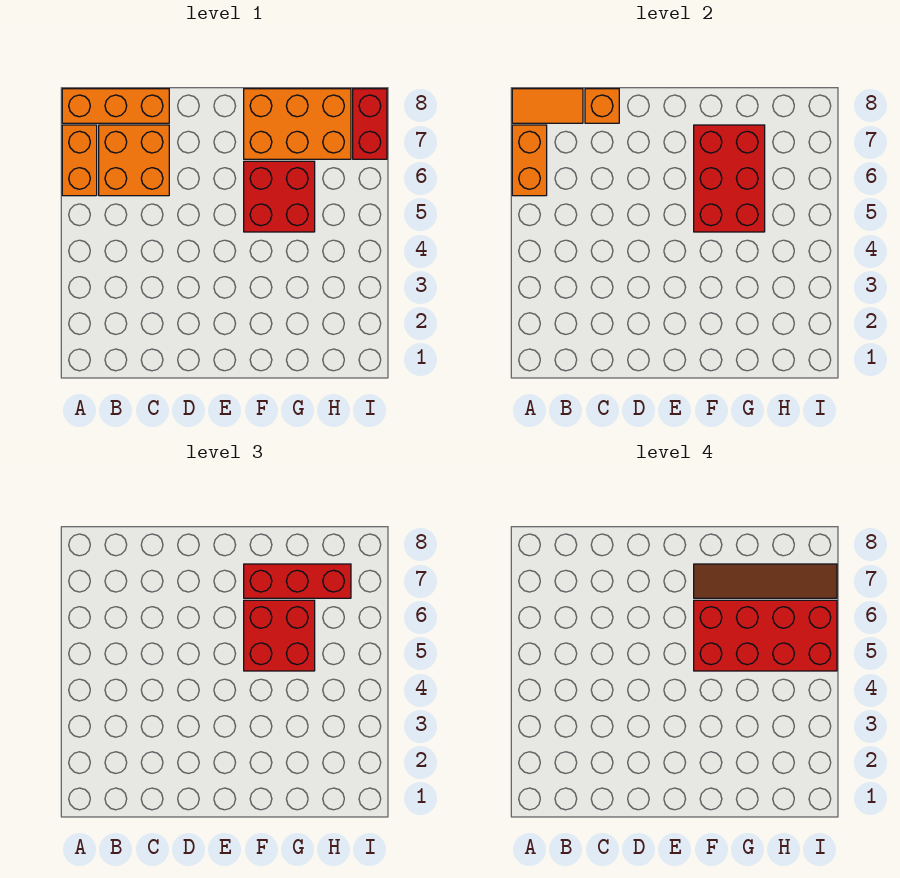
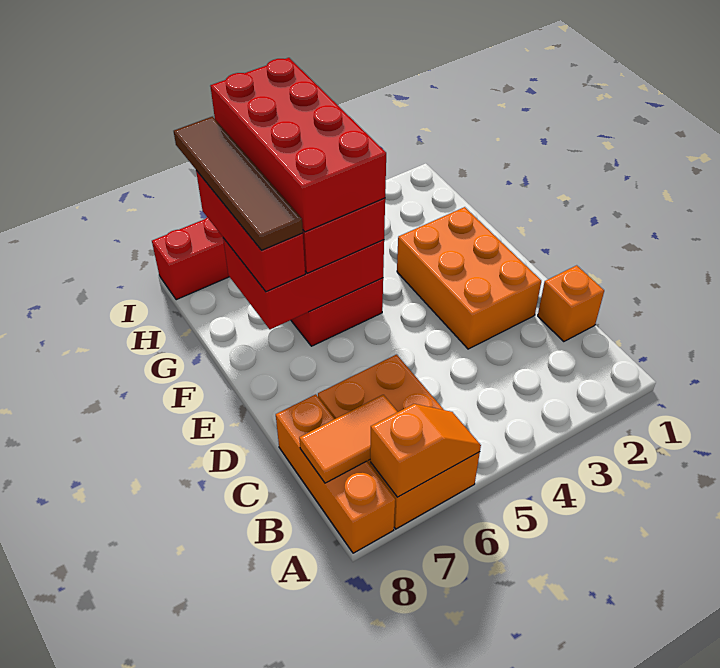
orange 1x2 brick [512,125,547,196] -> orange 1x2 slope [370,404,481,497]
orange 1x2 tile [512,89,583,123] -> orange 1x2 tile turned to [299,395,397,483]
orange 1x1 brick [585,89,619,123] -> orange 1x1 brick moved to [538,265,604,341]
orange 2x3 brick [244,89,351,159] -> orange 2x3 brick moved to [397,207,541,349]

